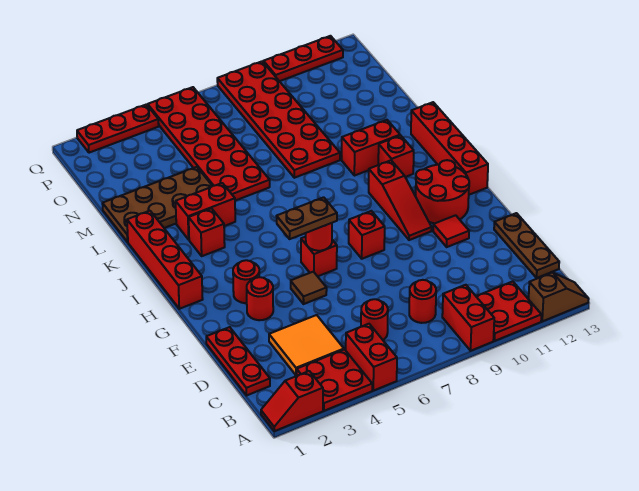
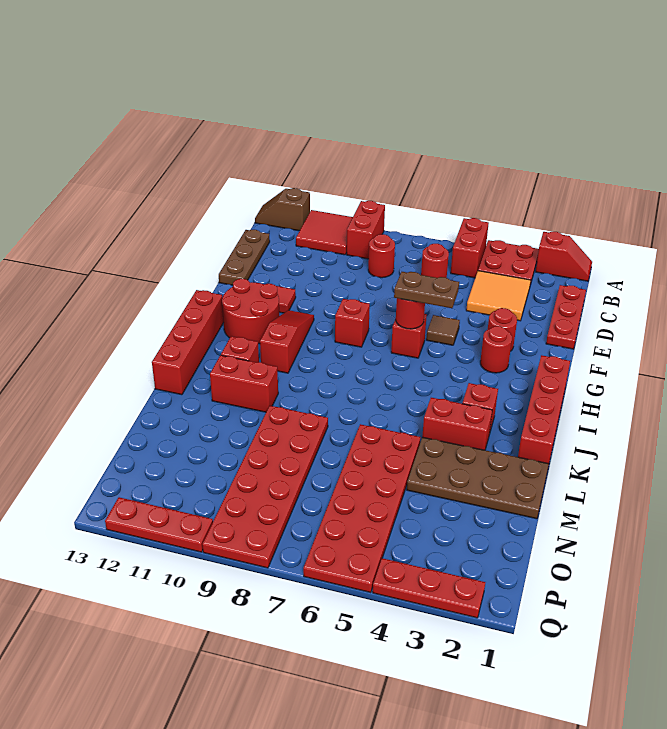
red 2x2 plate [476,281,541,341] -> red 2x2 tile [296,210,353,255]

